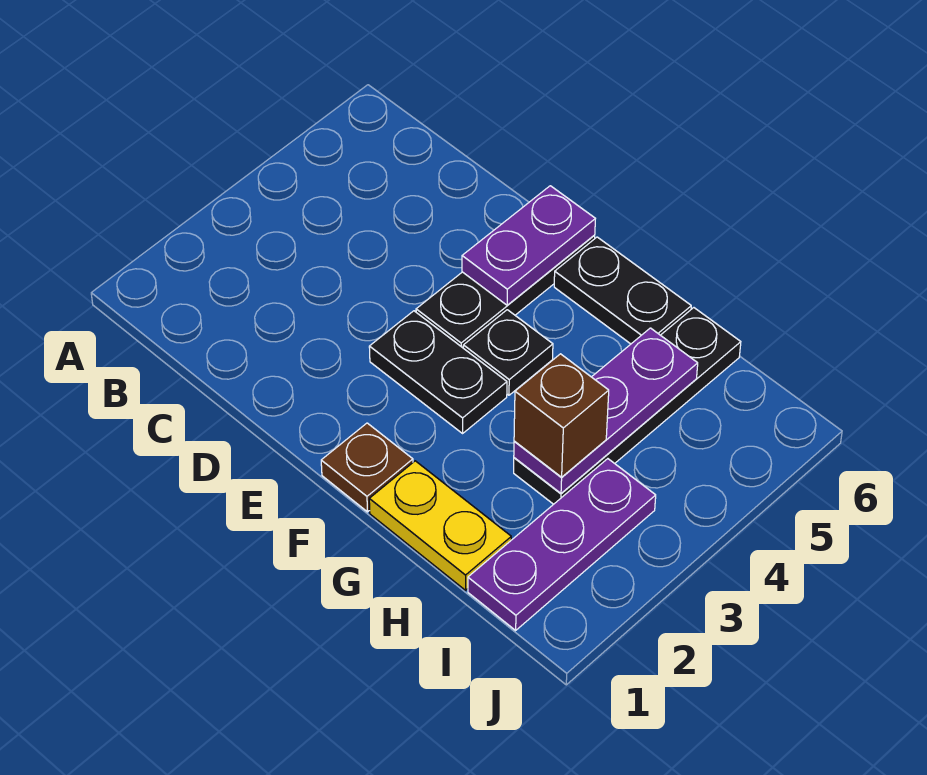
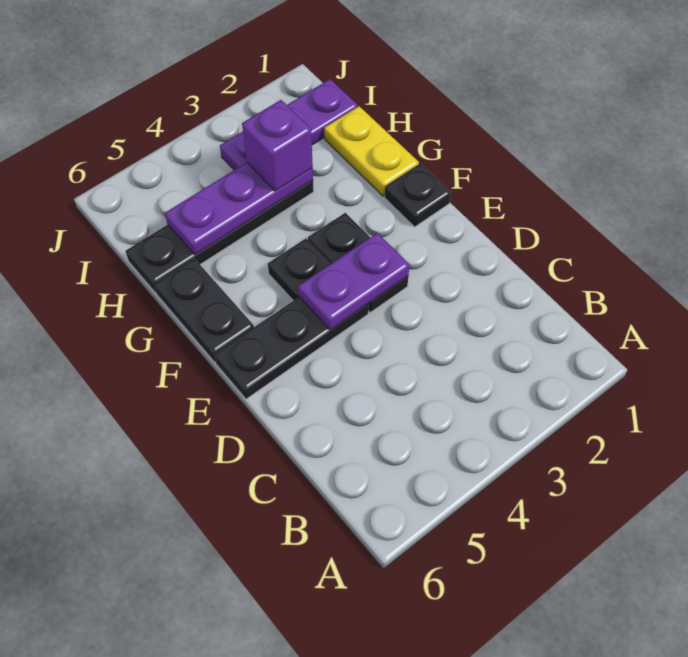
purple 1x2 plate [462,186,595,305] -> purple 1x2 plate moved to [298,233,409,330]
brown 1x1 plate [321,423,413,512] -> black 1x1 plate [385,164,451,227]
brown 1x1 brick [514,354,609,477] -> purple 1x1 brick [242,100,313,191]

